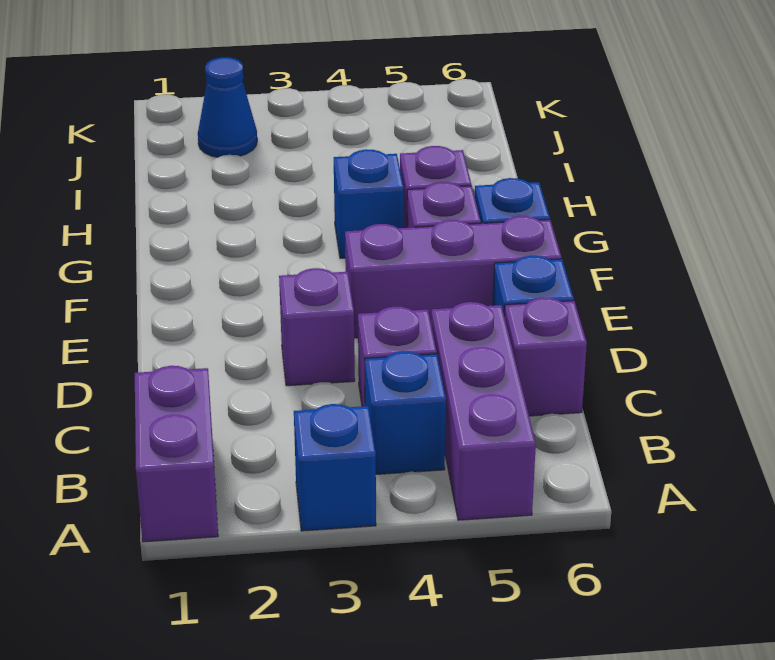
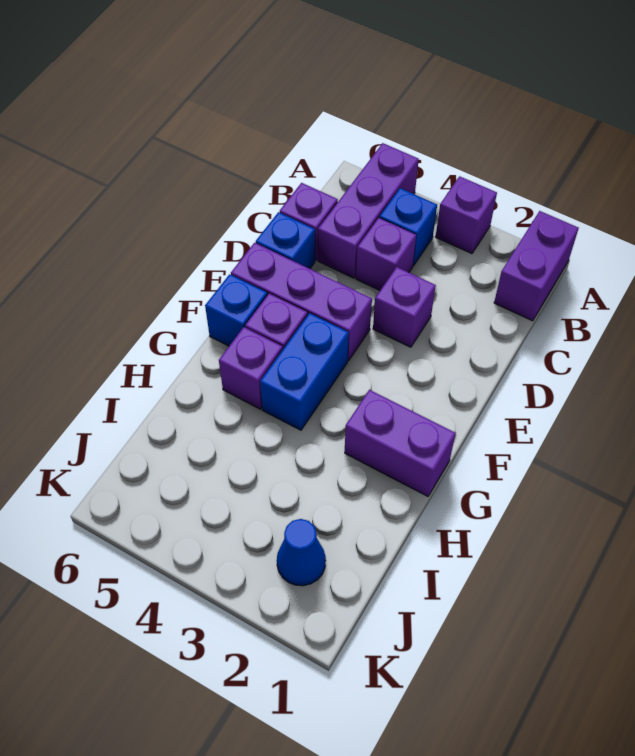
blue 1x1 brick [294,404,376,531] -> purple 1x1 brick [436,176,497,254]
none -> purple 1x2 brick [345,390,456,496]
blue 1x1 brick [334,149,404,259] -> blue 1x2 brick [260,313,349,430]

